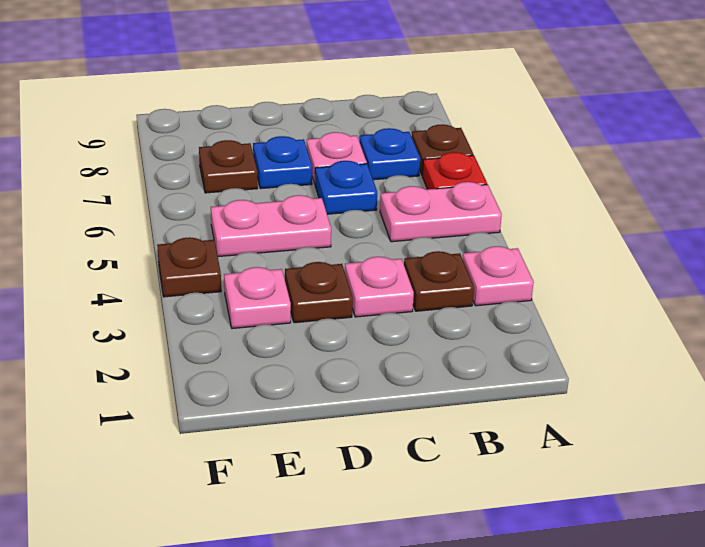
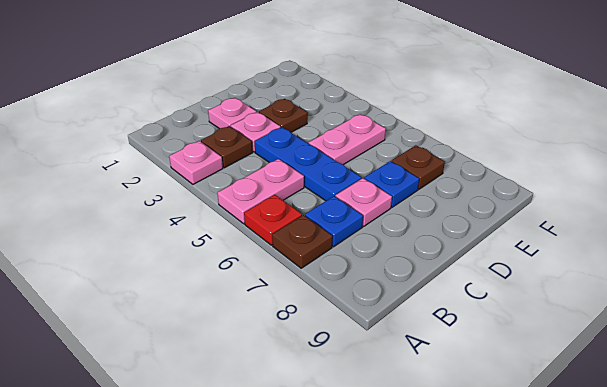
blue 1x1 plate [315,161,377,214] -> blue 1x3 plate [255,127,361,201]
pink 1x1 plate [224,267,291,329] -> pink 1x1 plate moved to [208,98,256,129]
brown 1x1 plate [157,237,221,297] -> none

